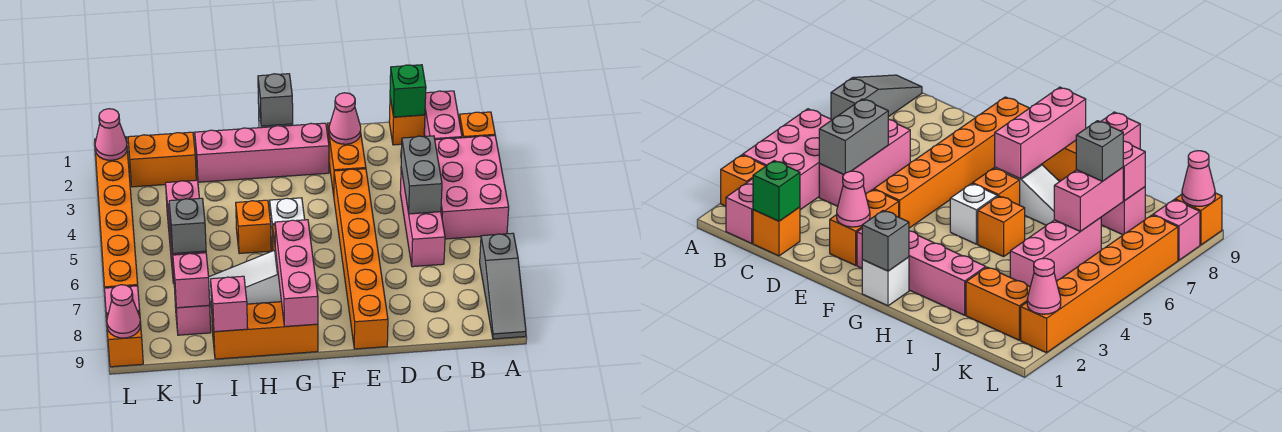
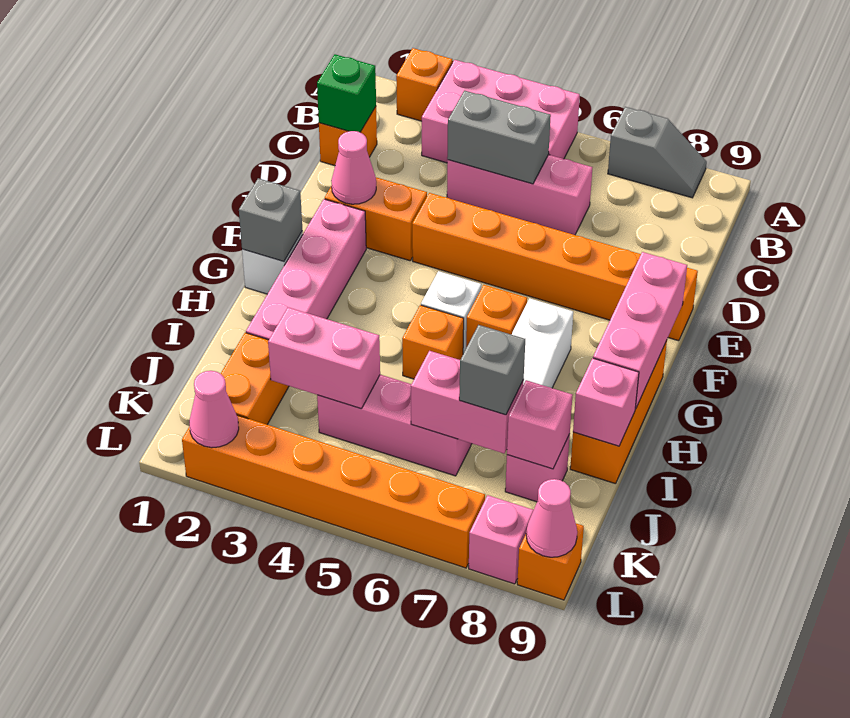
grey 1x3 slope [480,233,526,339] -> grey 1x2 slope [608,107,707,198]
pink 1x2 brick [424,91,462,140] -> pink 1x2 brick moved to [268,307,380,409]
pink 1x3 brick [275,220,318,327] -> pink 1x3 brick turned to [593,252,687,409]

